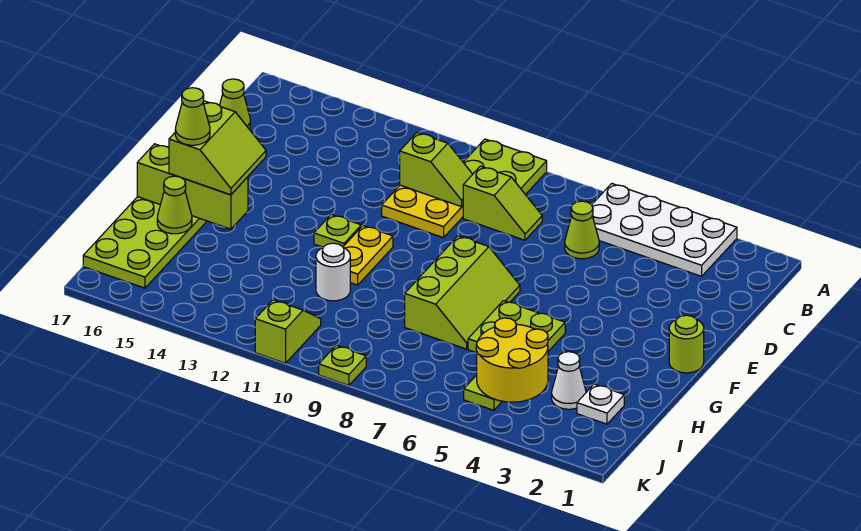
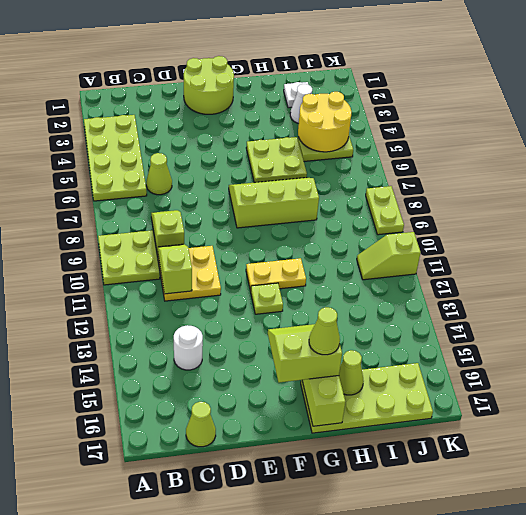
white 2x4 plate [592,183,737,276] -> lime 2x4 plate [84,115,147,201]
lime 1x1 round brick [669,315,704,373] -> lime 2x2 round brick [184,56,234,114]
white 1x1 round brick [316,243,350,301] -> white 1x1 round brick moved to [174,326,203,370]
lime 1x1 plate [319,345,366,385] -> lime 1x2 plate [366,186,404,235]

